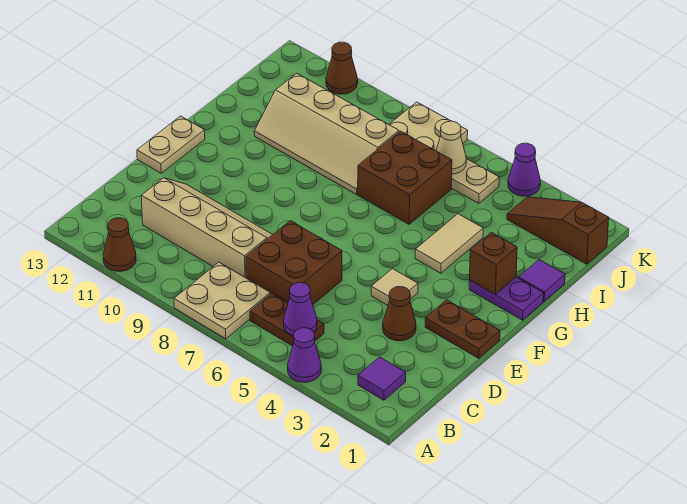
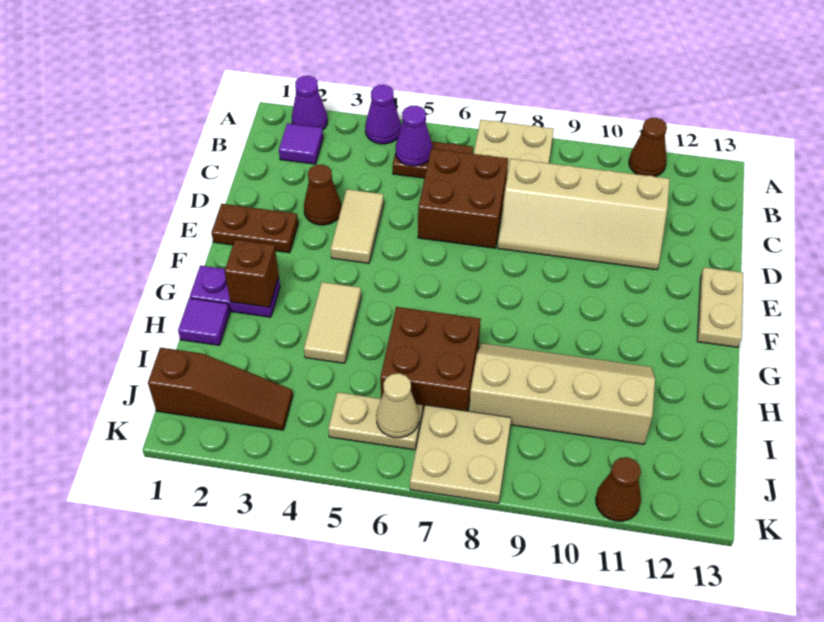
tan 1x1 tile [371,269,418,305] -> tan 1x2 tile [331,189,384,263]
purple 1x1 cone [508,143,540,196] -> purple 1x1 cone moved to [292,76,328,129]

